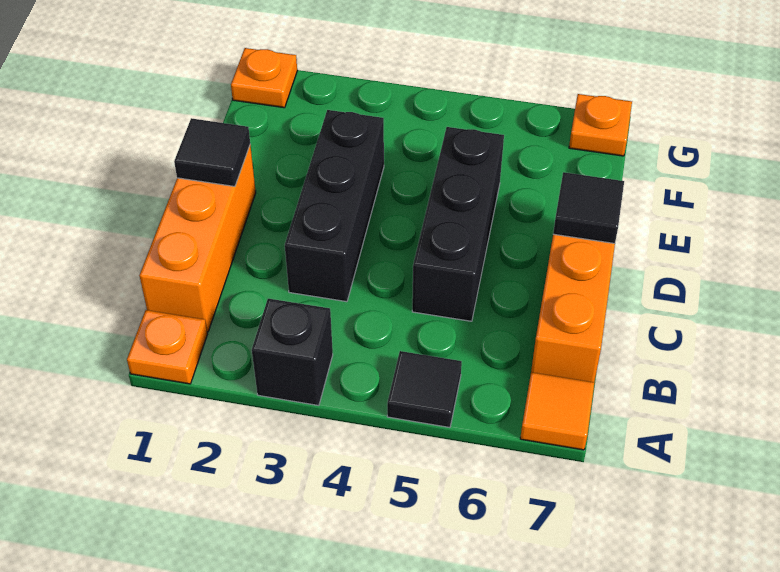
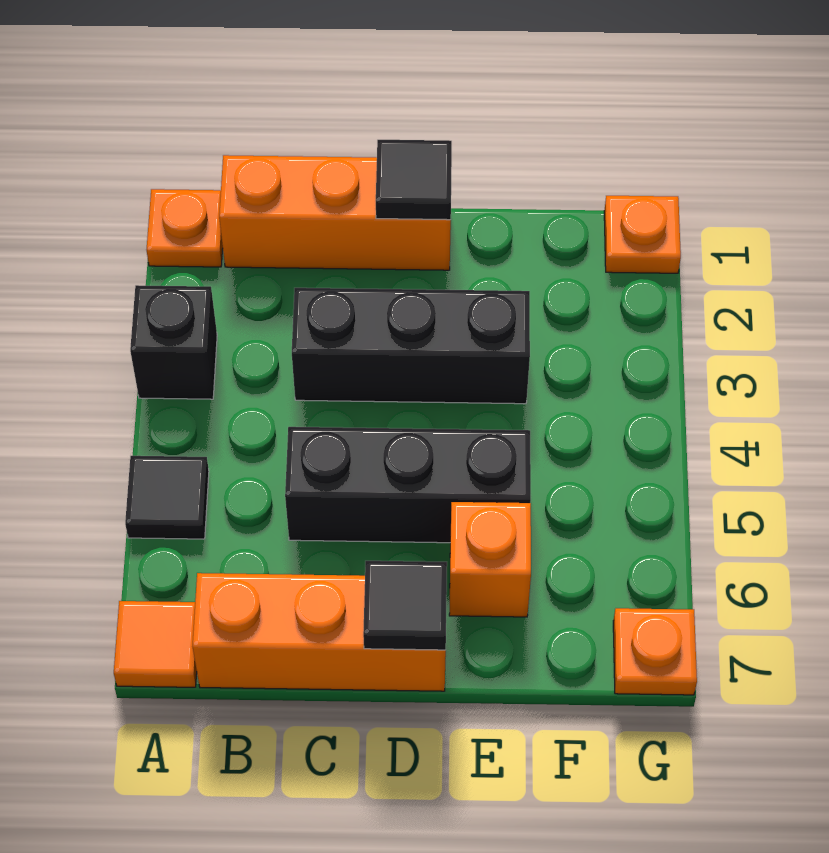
none -> orange 1x1 brick [449,502,531,617]

